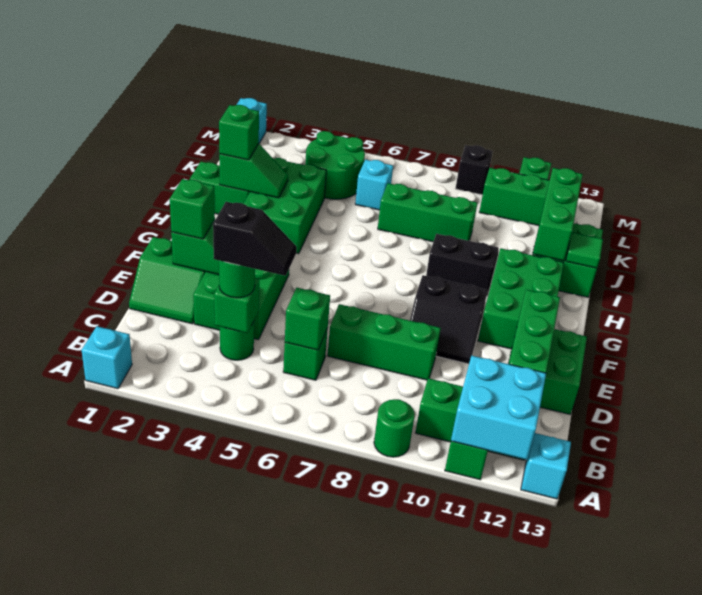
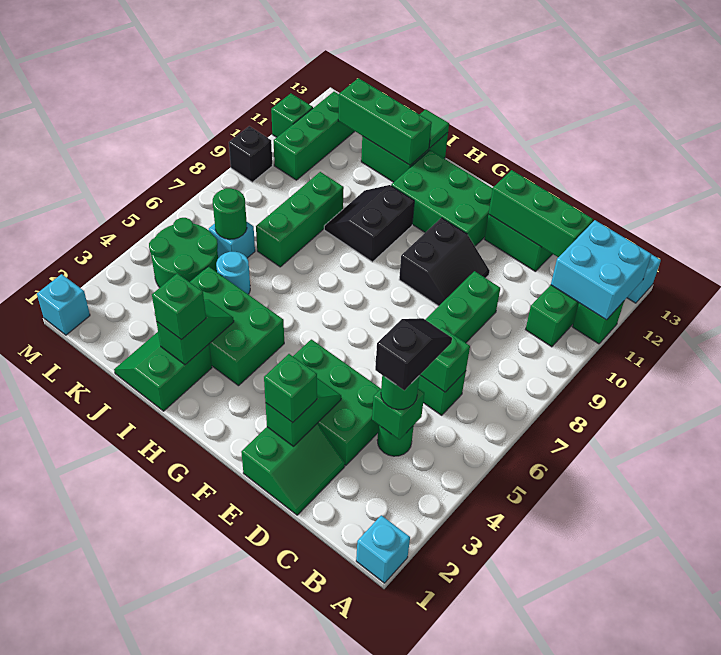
green 1x1 round brick [374,399,415,457] -> green 1x1 round brick moved to [213,188,247,239]
none -> cyan 1x1 round brick [216,252,250,294]

